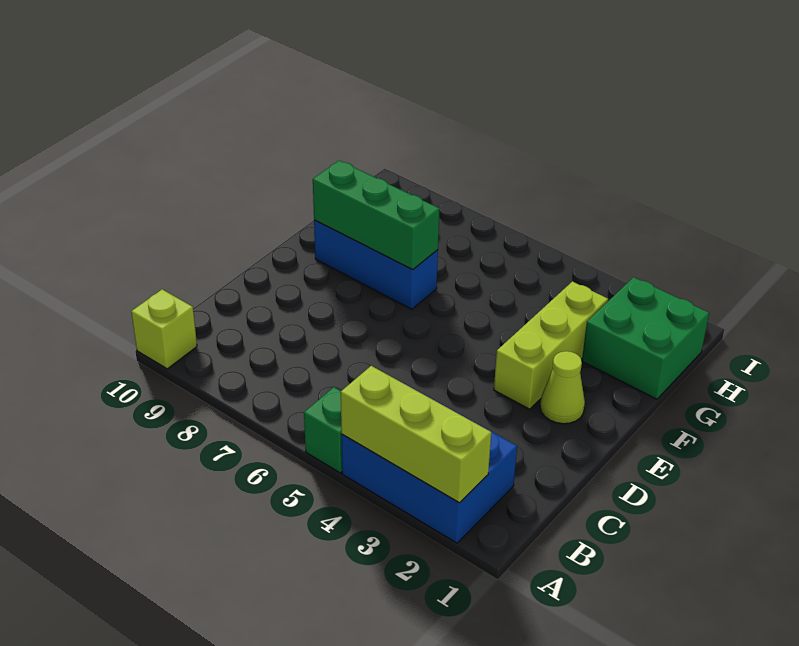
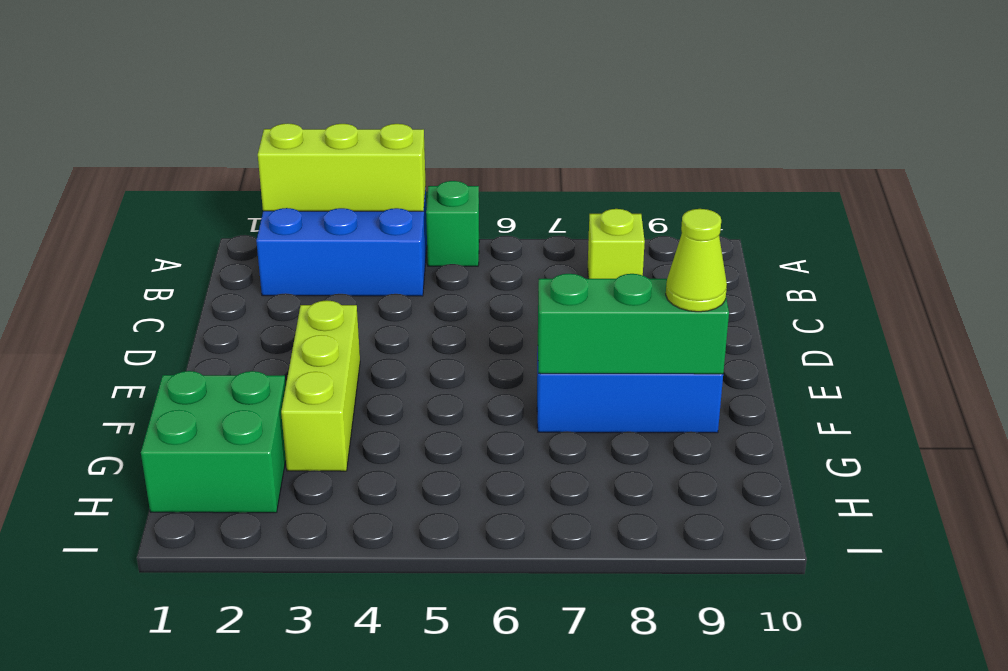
lime 1x1 brick [131,289,197,369] -> lime 1x1 brick moved to [588,209,645,279]
lime 1x1 cone [540,351,585,424] -> lime 1x1 cone moved to [666,209,727,312]

